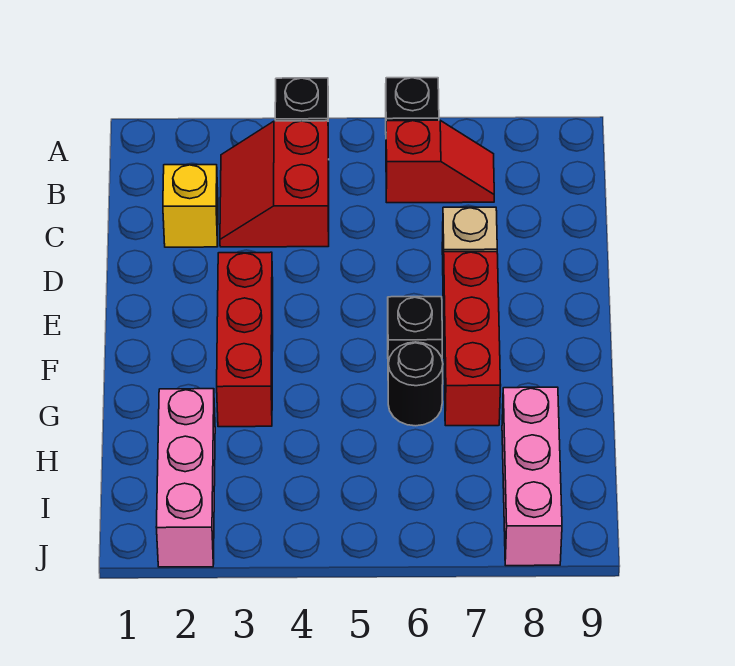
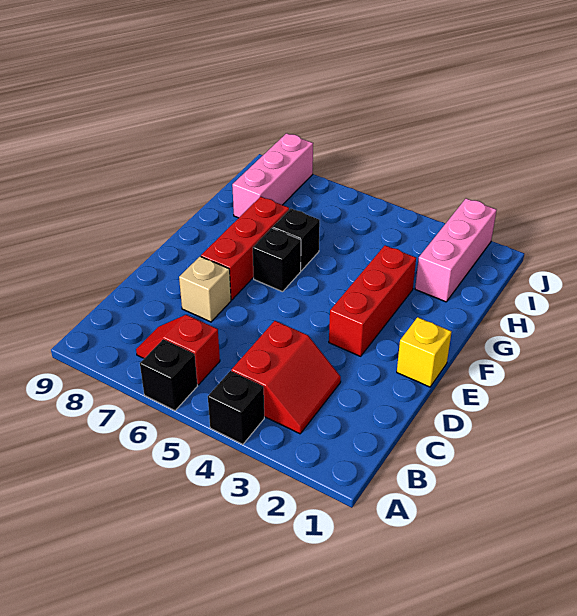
yellow 1x1 brick [163,165,218,247] -> yellow 1x1 brick moved to [397,317,452,387]
black 1x1 round brick [388,342,443,426] -> black 1x1 brick [272,208,320,271]

